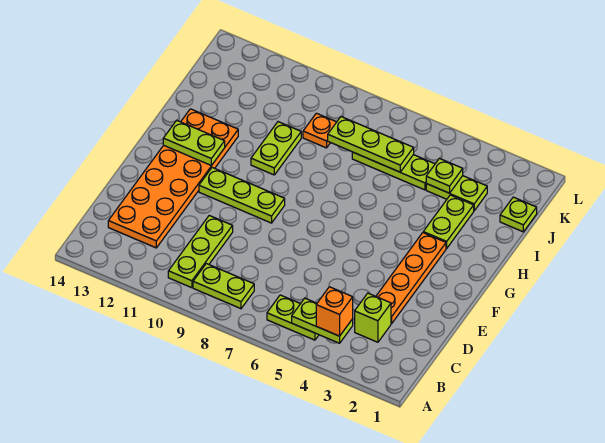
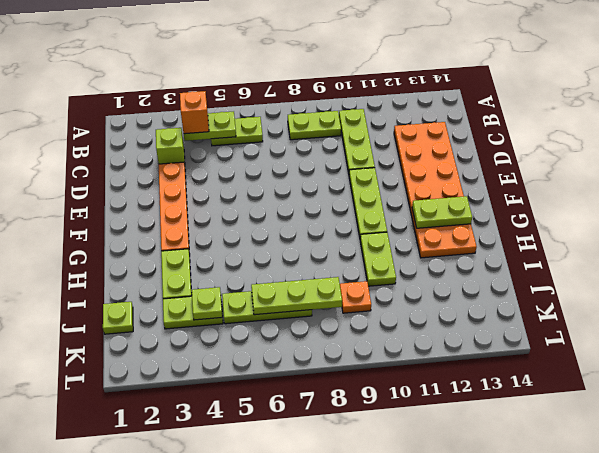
lime 1x3 plate [199,168,285,223] -> lime 1x3 plate turned to [349,168,387,237]

